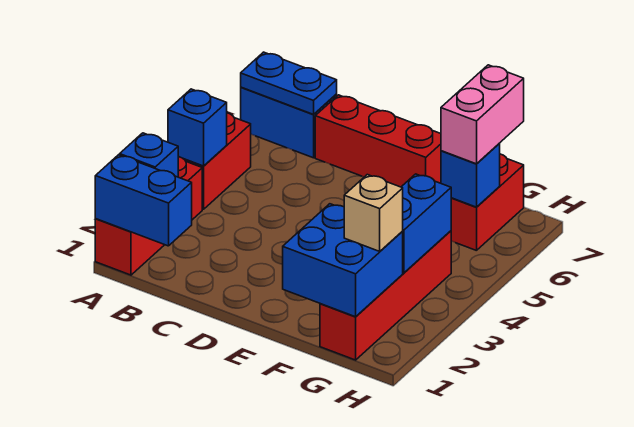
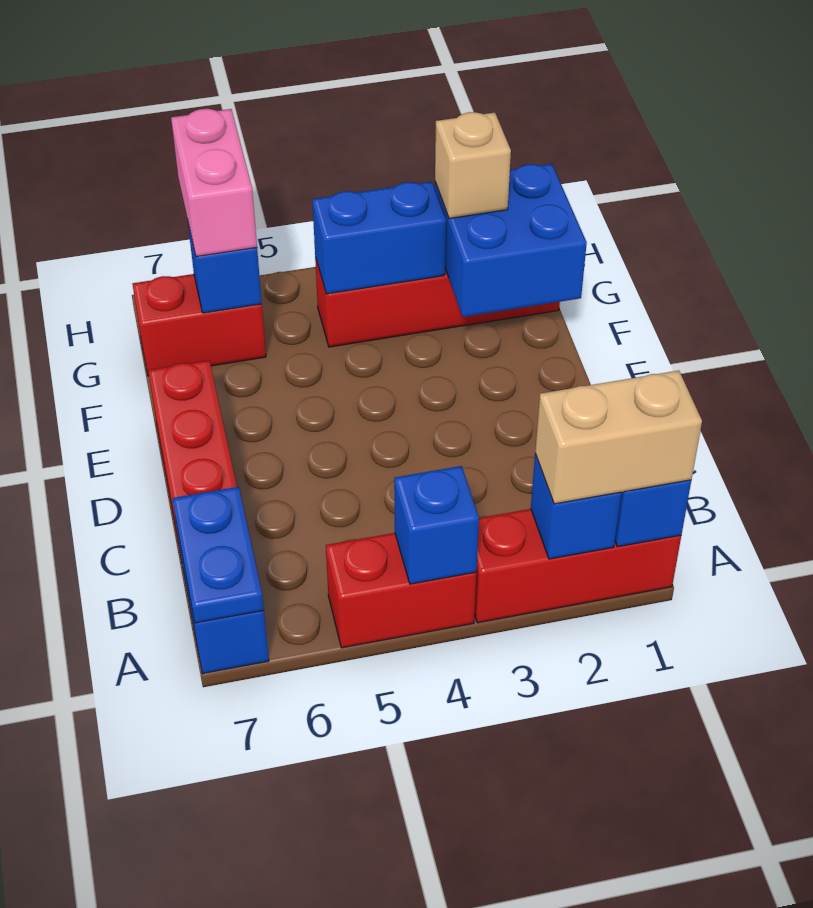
none -> tan 1x2 brick [535,371,702,504]
pink 1x2 brick [441,65,524,164] -> pink 1x2 brick turned to [171,109,257,257]

